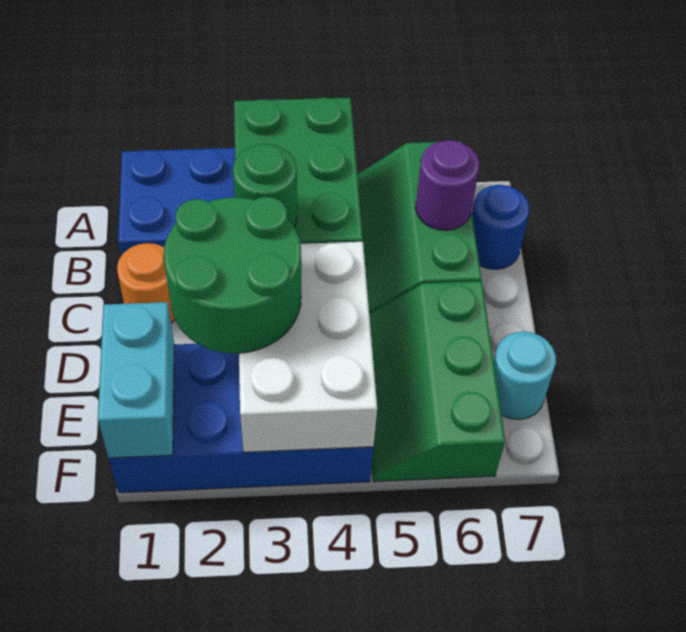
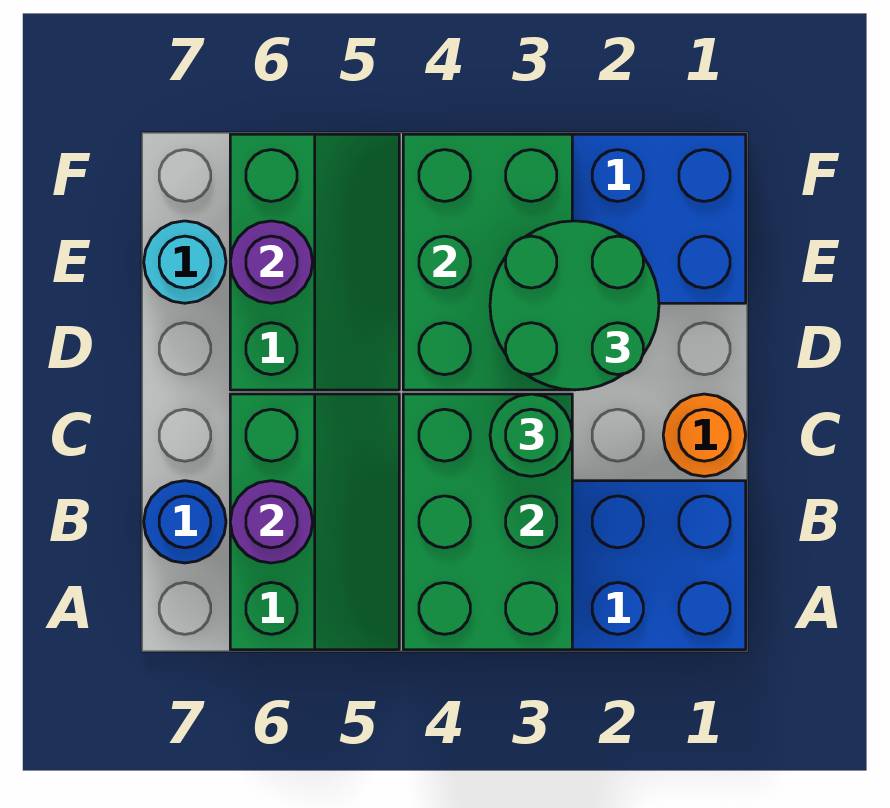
white 2x3 brick [239,242,377,452] -> green 2x3 brick [403,134,572,390]
cyan 1x2 brick [98,302,174,458] -> none
none -> purple 1x1 round brick [230,221,313,303]

